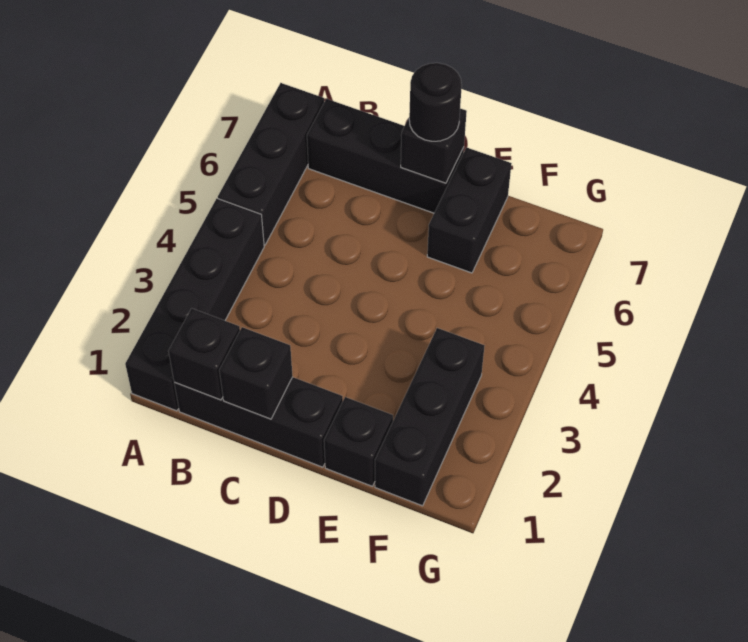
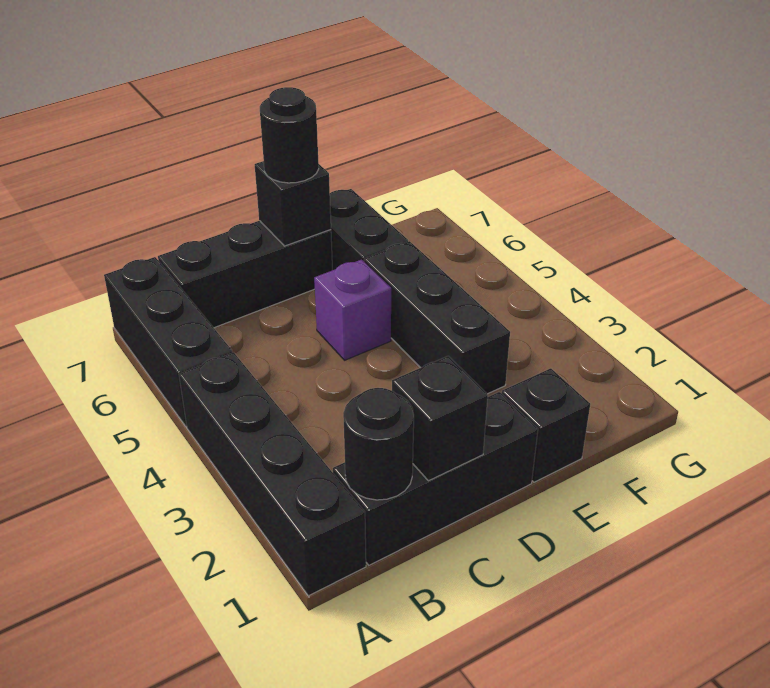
black 1x1 brick [169,308,240,400] -> black 1x1 round brick [343,388,414,500]
none -> purple 1x1 brick [314,260,391,360]
black 1x3 brick [375,328,484,506] -> black 1x3 brick moved to [364,241,510,394]

